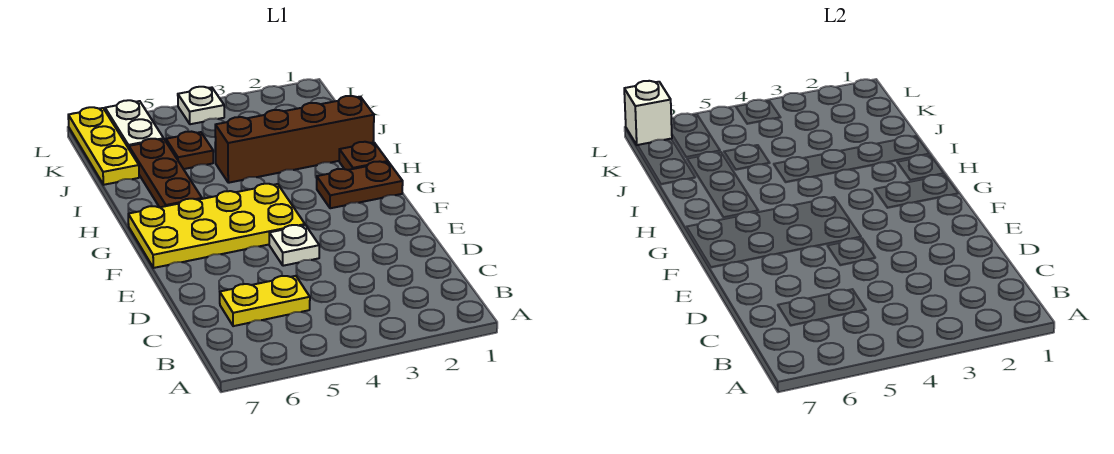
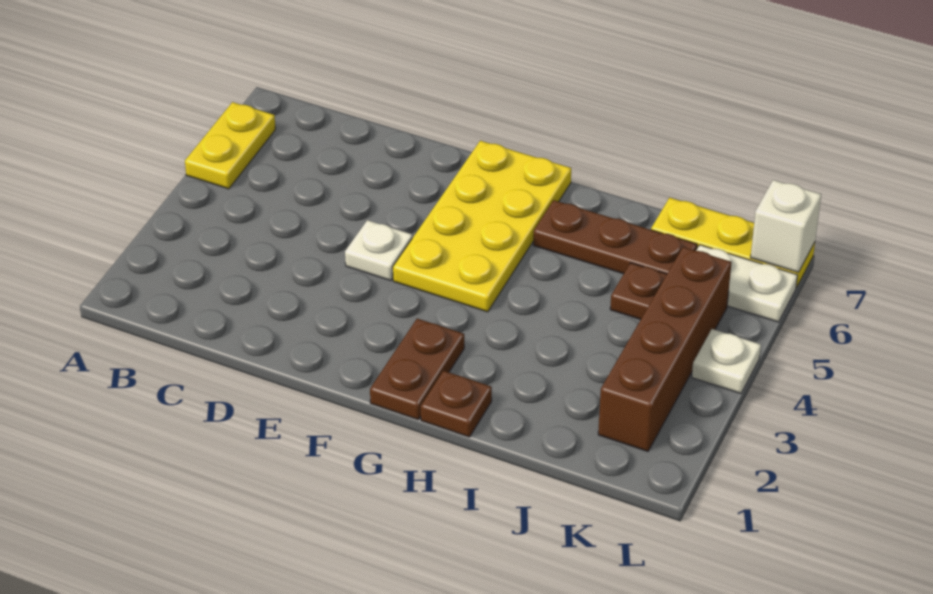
yellow 1x2 plate [220,276,310,326] -> yellow 1x2 plate moved to [185,102,275,189]
brown 1x4 brick [215,96,374,183] -> brown 1x4 brick moved to [598,247,732,451]

